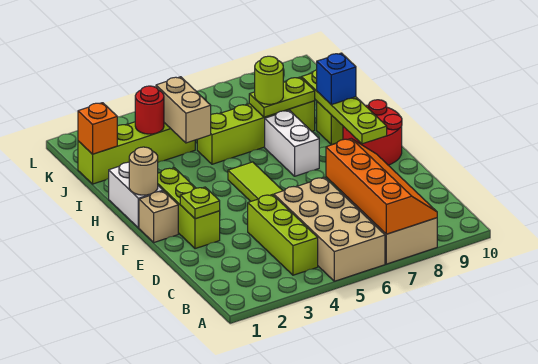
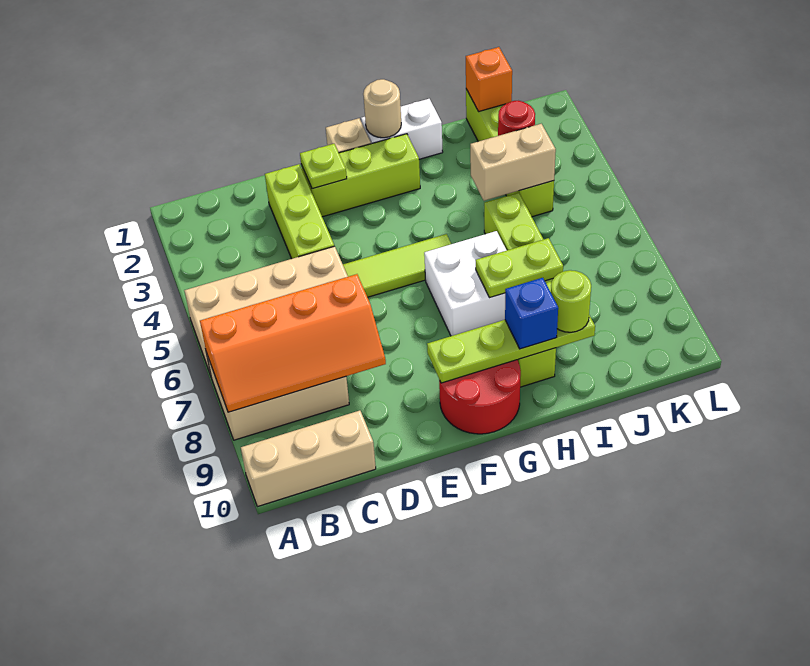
none -> tan 1x3 brick [241,410,376,507]
lime 1x3 brick [248,195,318,275] -> lime 1x3 brick turned to [265,164,334,259]
white 1x2 brick [265,110,319,176] -> white 2x2 brick [424,231,507,336]
lime 1x2 plate [249,77,315,117] -> lime 1x2 plate turned to [476,238,563,298]
lime 1x1 round brick [255,56,283,104] -> lime 1x1 round brick moved to [551,270,591,332]

